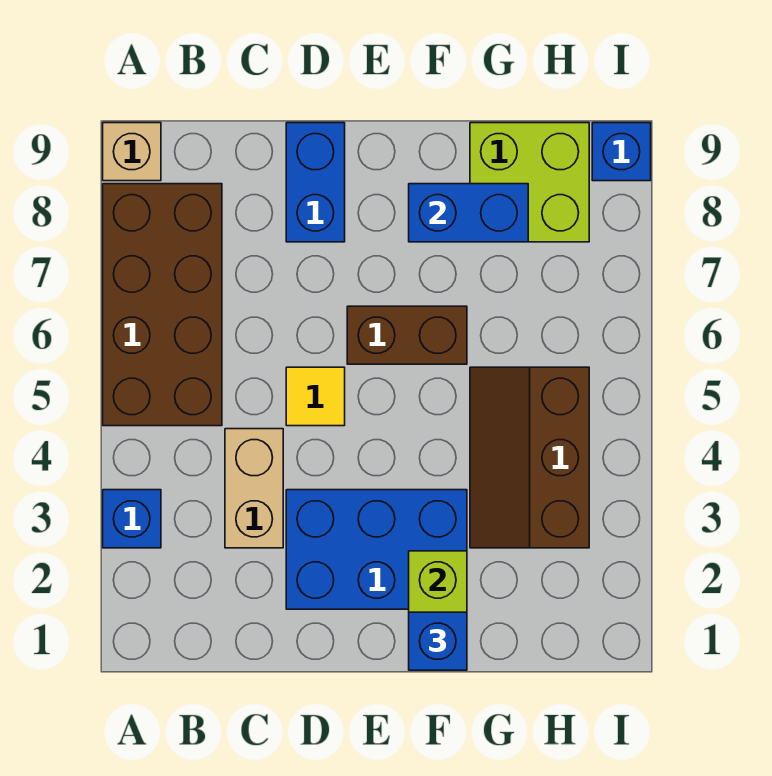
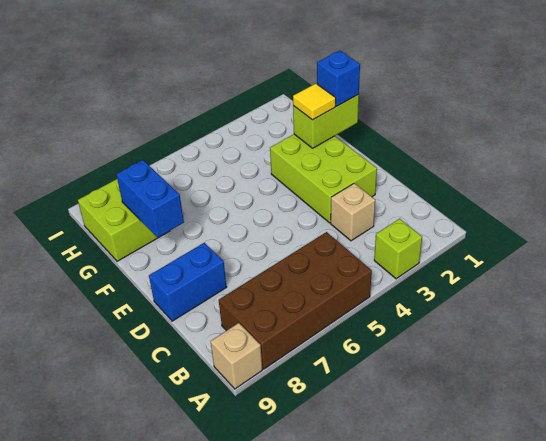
blue 1x1 brick [103,490,161,548] -> lime 1x1 brick [374,219,422,279]
tan 1x2 brick [225,429,283,548] -> tan 1x1 brick [331,183,375,241]
blue 2x3 brick [286,490,467,609] -> lime 2x3 brick [270,134,377,223]
yellow 1x1 tile [286,367,345,426] -> yellow 1x1 tile moved to [293,84,336,120]
brown 1x2 brick [347,306,467,364] -> none
brown 2x3 slope [470,367,589,548] -> none
blue 1x1 brick [592,123,651,181] -> none

